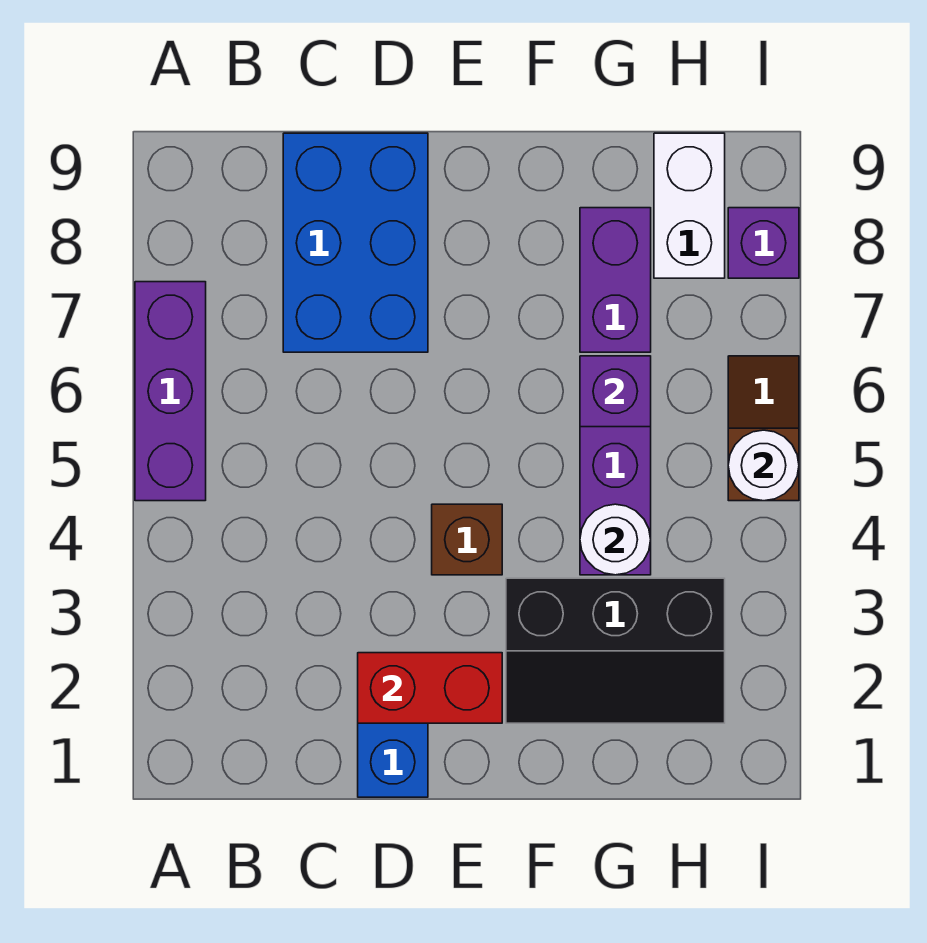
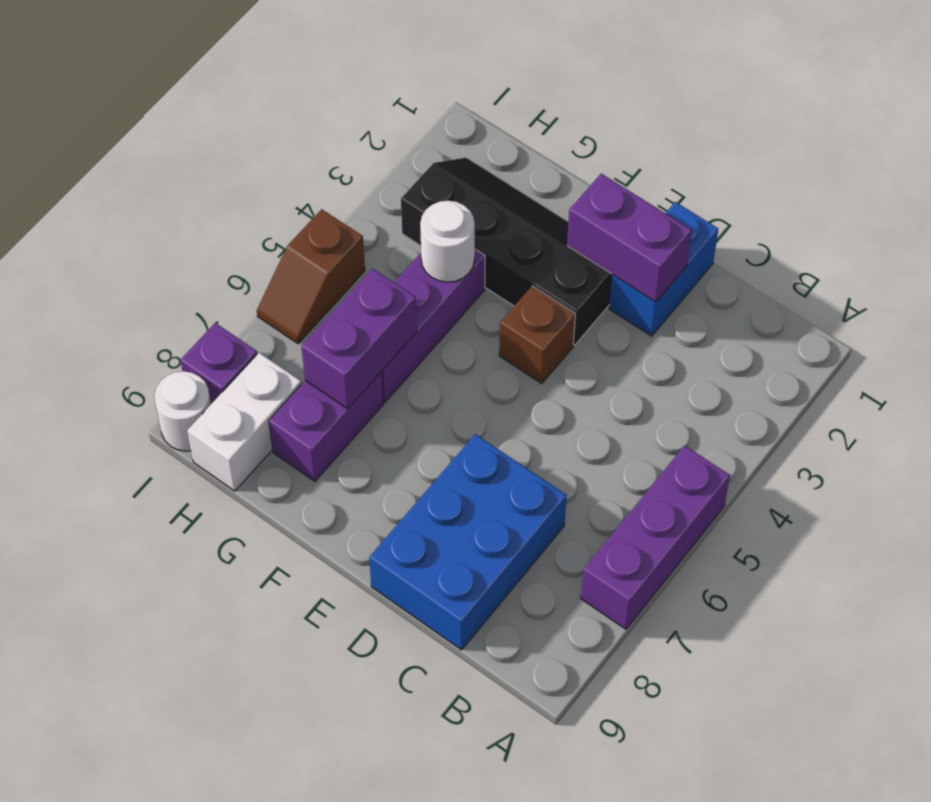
red 1x2 brick [358,653,502,723] -> purple 1x2 brick [567,174,692,302]
black 2x3 slope [506,578,725,723] -> black 2x4 slope [401,158,612,345]
purple 1x1 brick [580,356,651,427] -> purple 1x2 brick [301,269,417,409]
white 1x1 round brick [728,430,799,501] -> white 1x1 round brick moved to [154,371,211,451]

